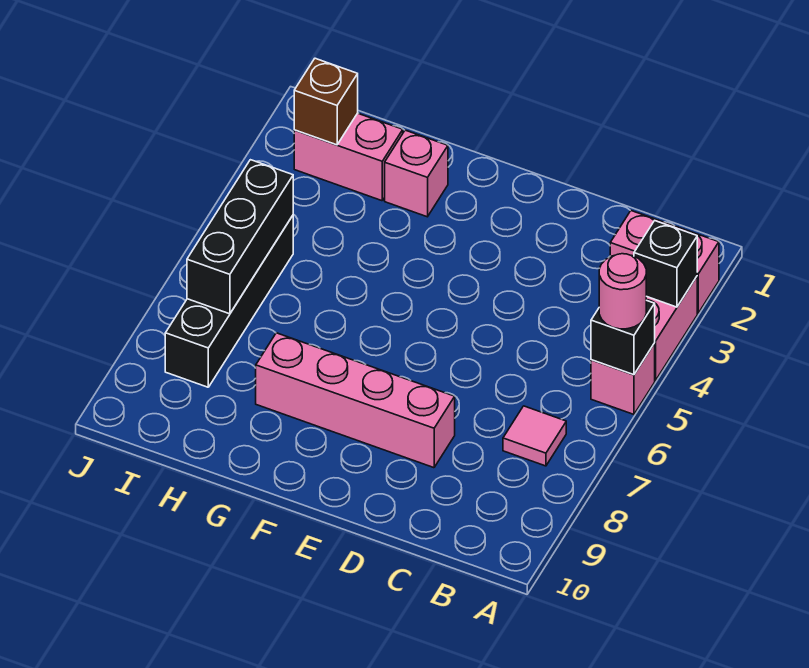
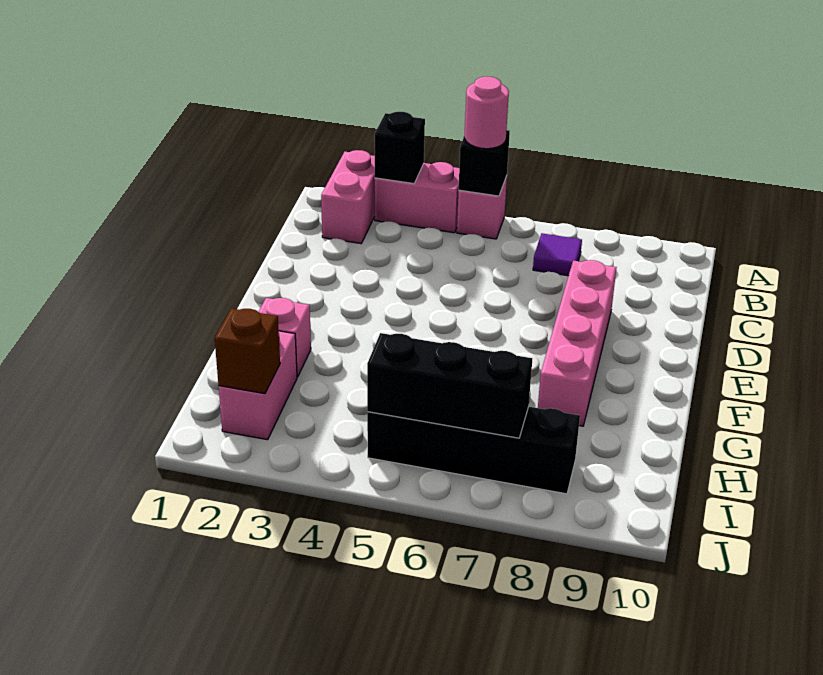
pink 1x1 tile [503,406,566,466] -> purple 1x1 tile [533,233,582,276]

